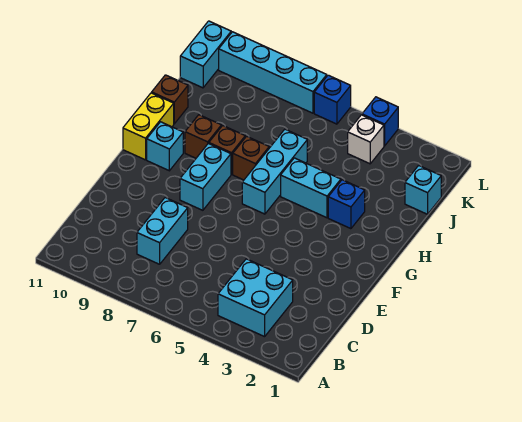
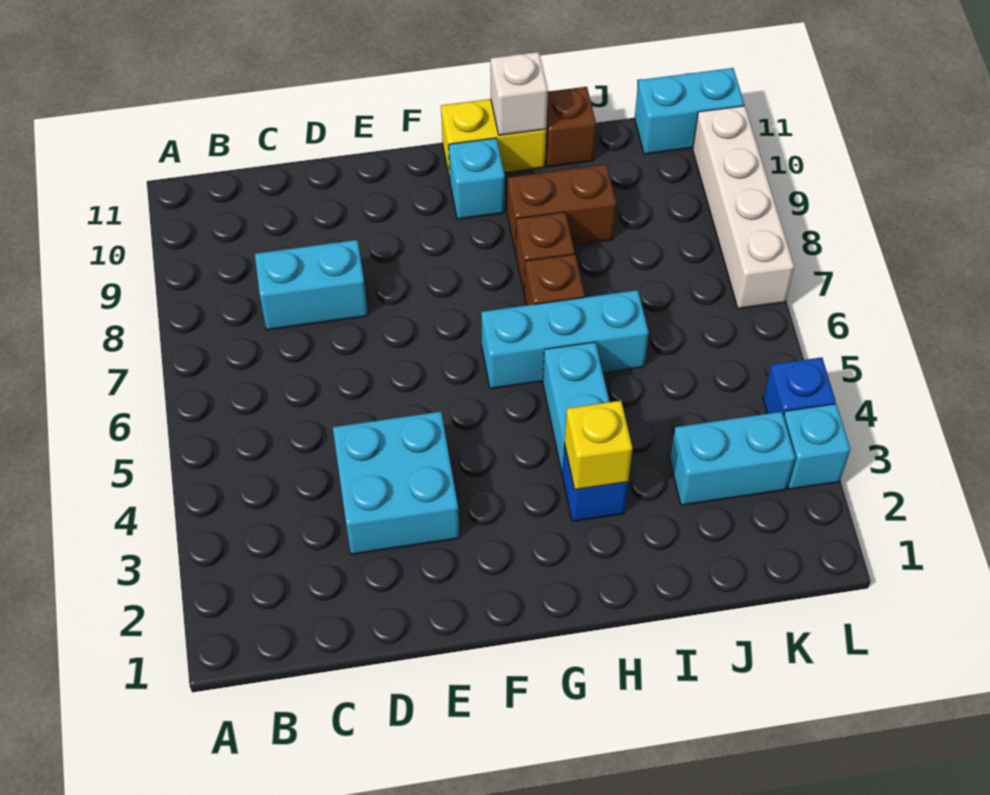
cyan 2x2 brick [218,259,293,337] -> cyan 2x2 brick moved to [333,412,459,554]
cyan 1x2 brick [180,143,231,210] -> cyan 1x2 brick moved to [670,412,795,505]
none -> yellow 1x1 brick [565,401,632,490]
brown 1x1 brick [185,115,221,158] -> brown 1x2 brick [507,165,616,253]
cyan 1x1 brick [405,165,441,214] -> cyan 1x1 brick moved to [784,404,850,489]
white 1x1 brick [348,115,384,164] -> white 1x1 brick moved to [491,52,548,135]
blue 1x1 brick [314,75,351,124] -> none
cyan 1x4 brick [219,32,327,113] -> white 1x4 brick [693,106,794,309]

